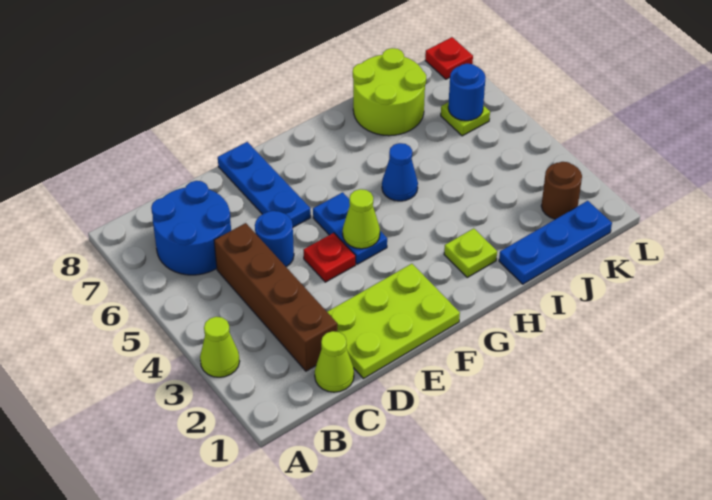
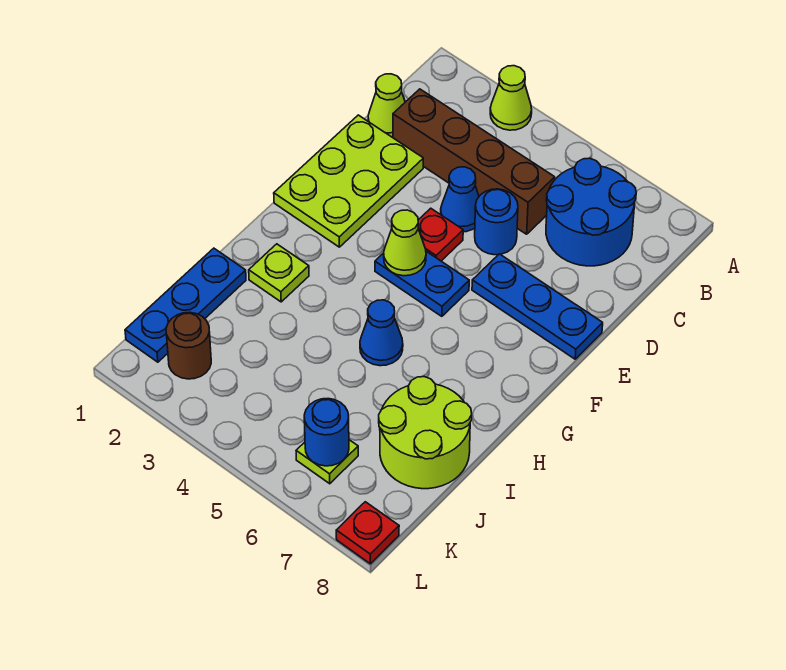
none -> blue 1x1 cone [441,167,479,232]

